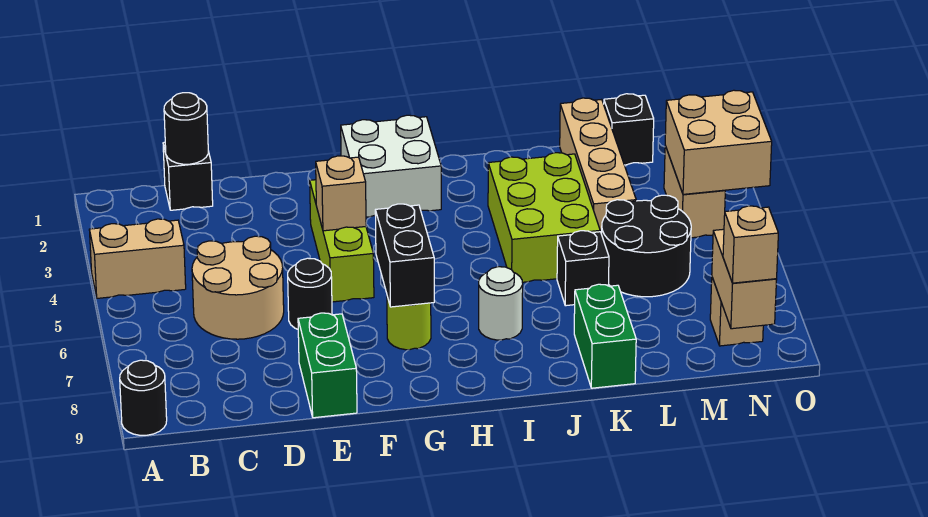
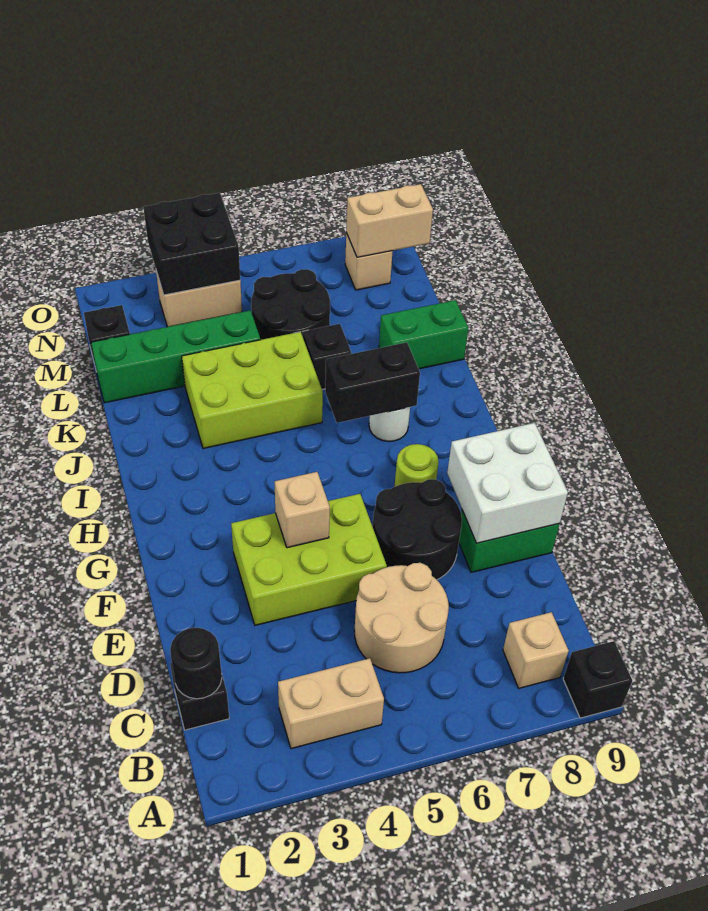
tan 1x2 brick [89,219,186,298] -> tan 1x2 brick turned to [278,658,384,749]
black 1x1 round brick [120,360,167,435] -> black 1x1 brick [563,641,632,718]
black 1x1 round brick [288,258,332,329] -> black 2x2 round brick [373,479,462,580]
lime 1x3 brick [310,180,374,302] -> lime 2x3 brick [231,494,387,625]
white 2x2 brick [341,115,441,217] -> white 2x2 brick moved to [447,423,568,543]
black 1x2 brick [375,204,434,307] -> black 1x2 brick moved to [325,342,420,423]
tan 1x4 brick [560,98,636,234] -> green 1x4 brick [91,310,260,403]
tan 2x2 brick [665,90,772,194] -> black 2x2 brick [143,193,240,295]
tan 1x1 brick [723,206,778,283] -> tan 1x1 brick moved to [503,612,569,688]

